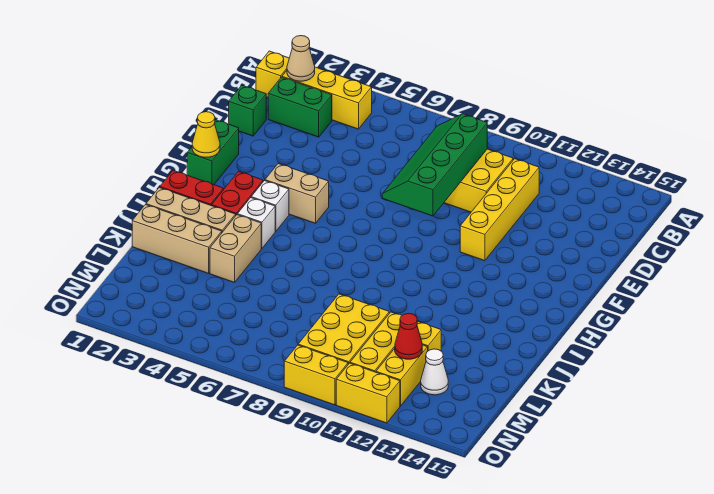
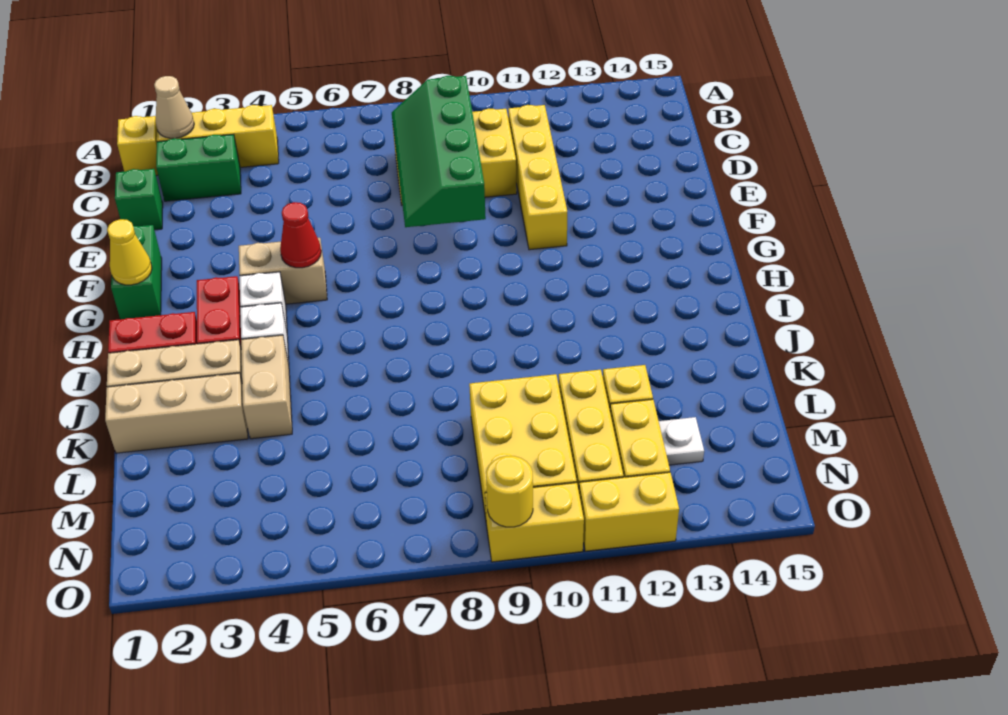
red 1x1 cone [395,313,422,359] -> red 1x1 cone moved to [280,202,321,268]
white 1x1 cone [421,349,448,395] -> white 1x1 plate [659,417,704,465]
none -> yellow 1x1 round brick [486,456,533,527]

